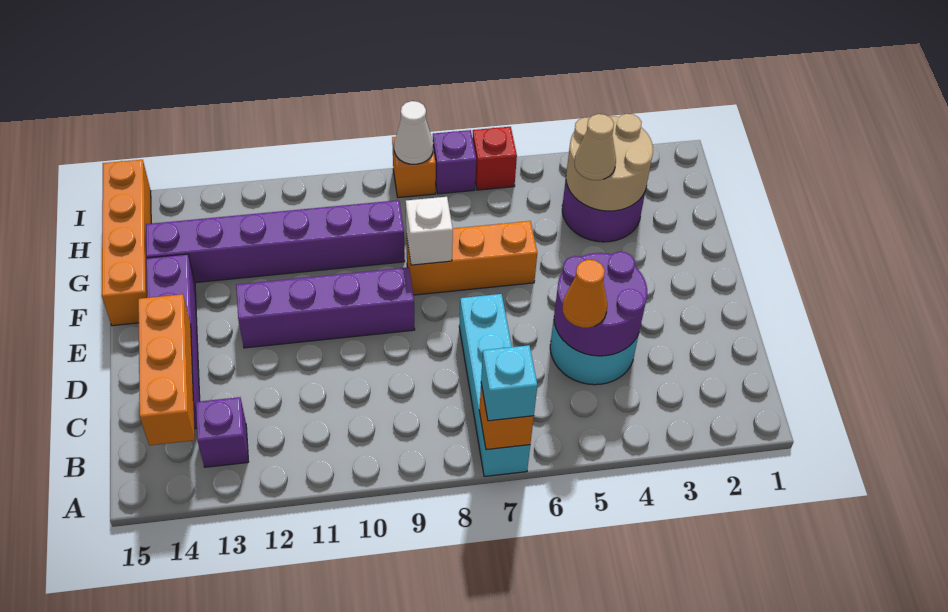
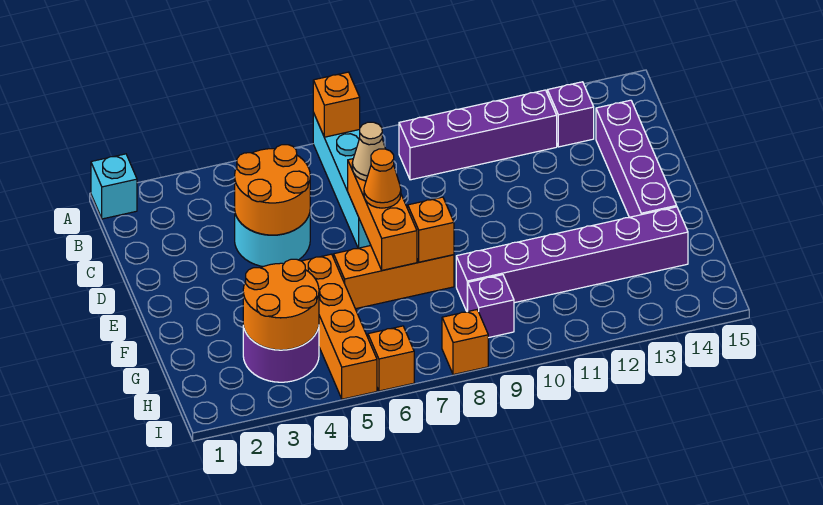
cyan 1x1 brick [481,345,537,421] -> cyan 1x1 brick moved to [91,154,137,219]
orange 1x3 brick [138,294,195,445] -> orange 1x3 brick moved to [348,159,417,270]
purple 2x2 round brick [554,252,647,356] -> orange 2x2 round brick [235,145,310,235]
orange 1x1 cone [563,260,607,328] -> orange 1x1 cone moved to [364,149,401,208]
purple 1x4 brick [236,267,415,348] -> purple 1x4 brick moved to [399,90,557,180]
white 1x1 brick [406,197,453,265] -> orange 1x1 brick [408,197,454,262]
orange 1x4 brick [102,160,151,326] -> orange 1x4 brick moved to [302,254,377,399]
tan 2x2 round brick [566,114,653,211] -> orange 2x2 round brick [243,259,319,350]
tan 1x1 cone [574,114,616,180] -> tan 1x1 cone moved to [352,122,385,181]
red 1x1 brick [472,127,517,190] -> orange 1x1 brick [368,326,414,391]
purple 1x1 brick [433,130,476,194] -> purple 1x1 brick moved to [468,275,514,338]
white 1x1 cone [394,101,433,164] -> none

